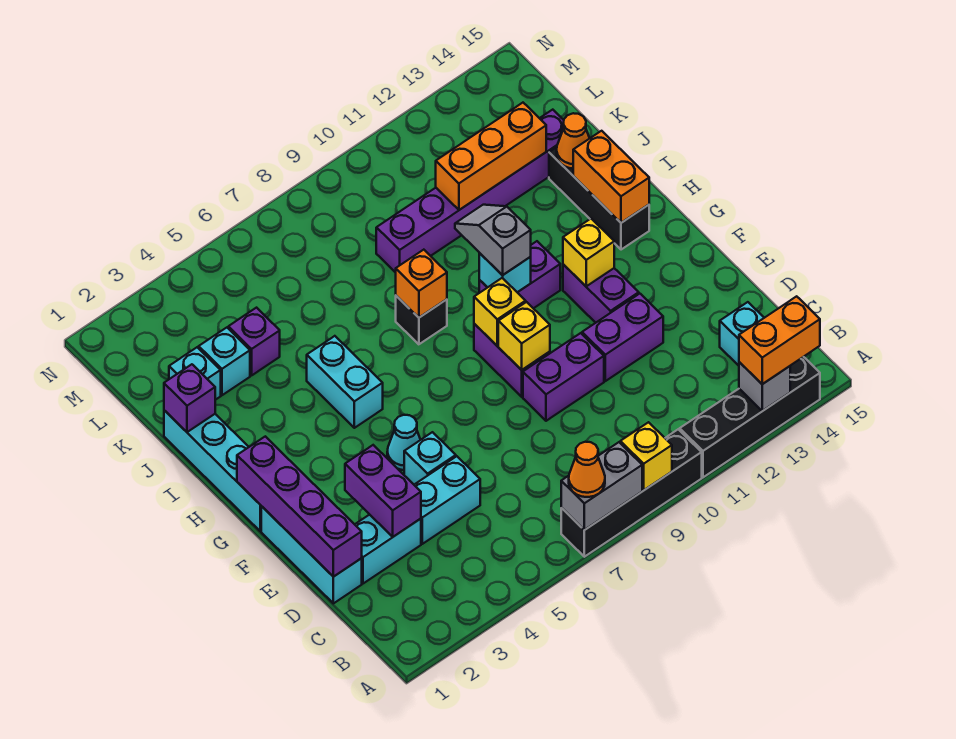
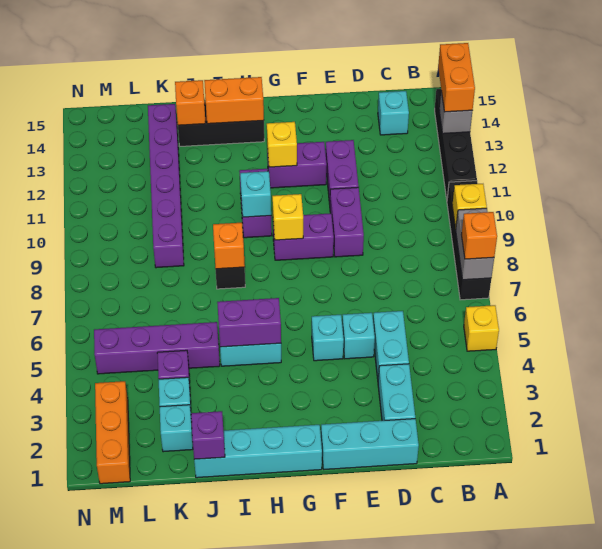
orange 1x1 cone [569,442,605,497] -> orange 1x1 brick [461,212,497,259]
purple 1x4 brick [237,436,362,577] -> purple 1x4 brick moved to [94,322,220,374]
purple 1x2 brick [345,445,421,537] -> purple 1x2 brick moved to [217,298,281,347]
cyan 1x1 cone [387,415,420,470] -> cyan 1x1 brick [312,315,344,361]
yellow 1x1 brick [498,302,550,370] -> yellow 1x1 brick moved to [464,305,499,351]
grey 1x2 slope [455,205,531,275] -> none
orange 1x1 cone [557,113,590,169] -> orange 1x1 brick [175,80,206,125]
orange 1x3 brick [436,103,546,210] -> orange 1x3 brick moved to [95,381,130,484]

